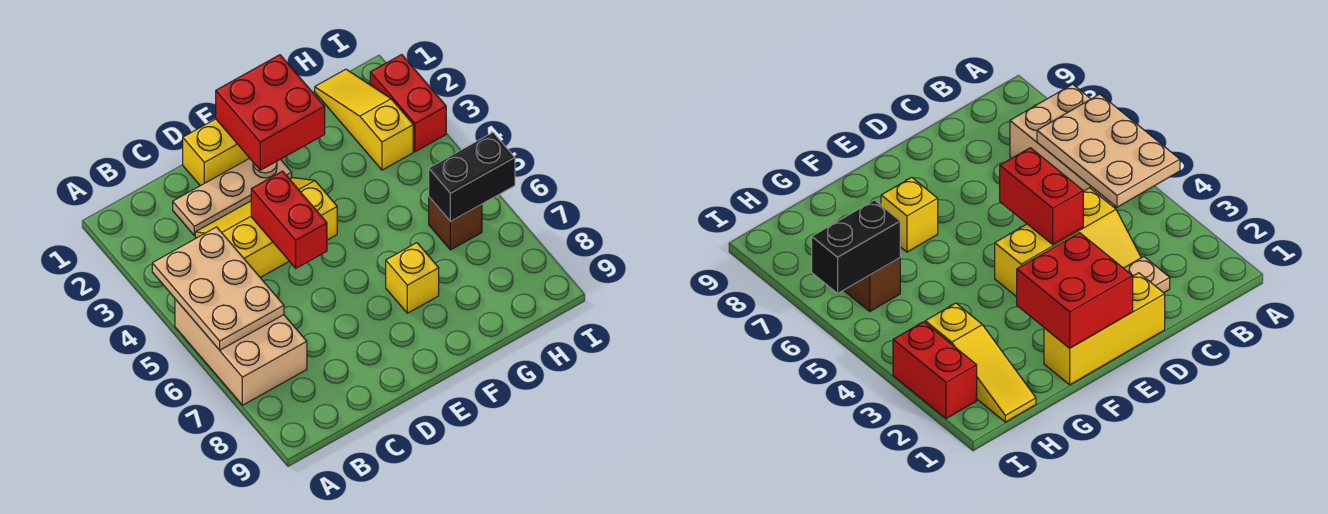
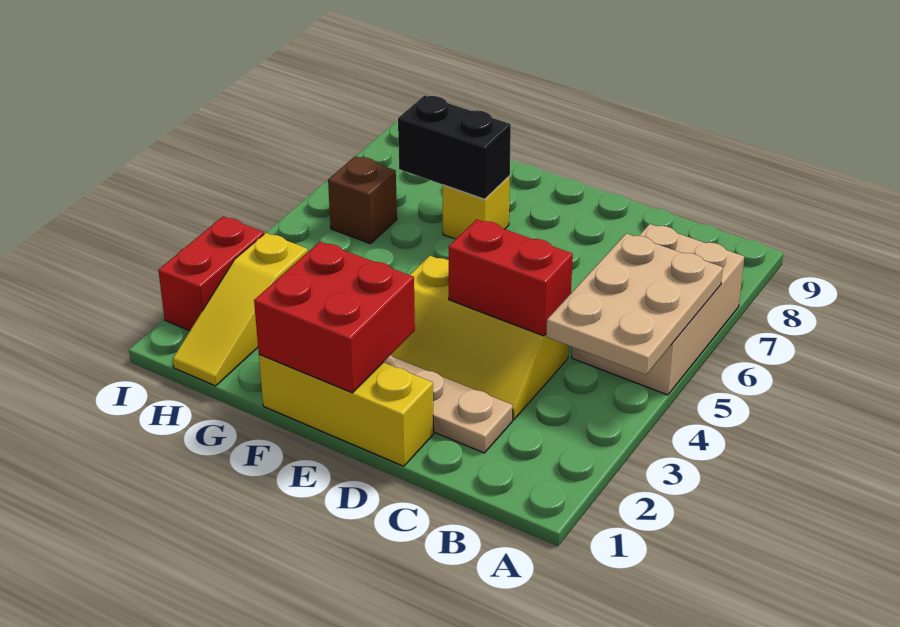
red 1x2 brick [251,171,327,268] -> red 1x2 brick turned to [448,219,573,336]
black 1x2 brick [429,133,515,222] -> black 1x2 brick moved to [398,96,511,199]

